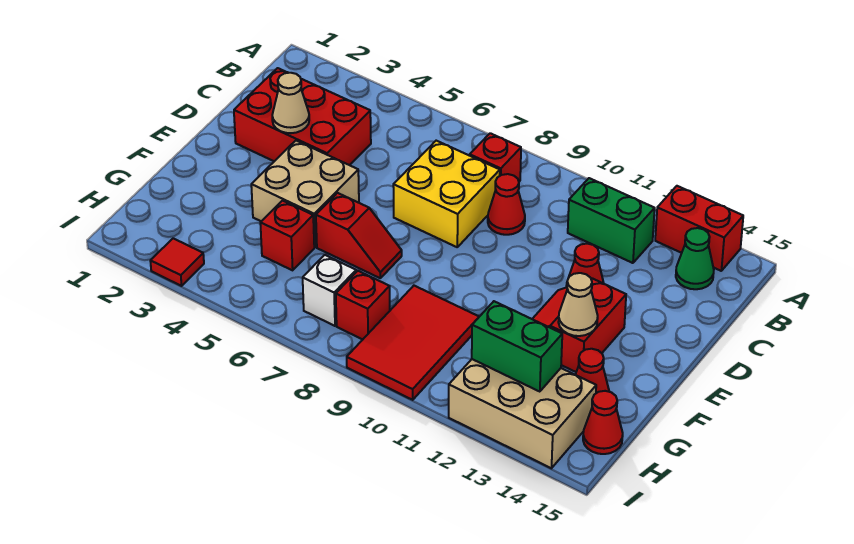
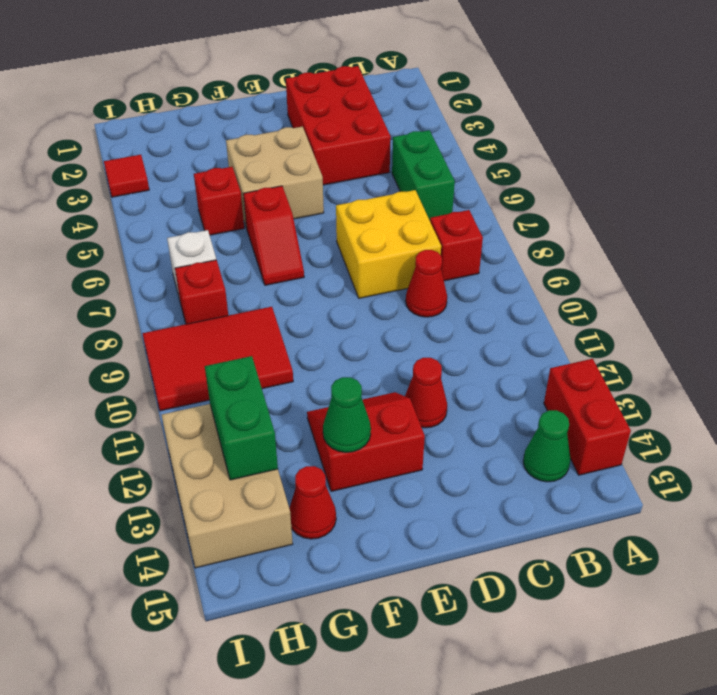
green 1x2 brick [568,178,655,263] -> green 1x2 brick moved to [392,130,455,220]
tan 1x1 cone [272,73,309,133] -> none
tan 1x1 cone [558,273,598,336] -> green 1x1 cone [323,377,371,452]
red 1x1 cone [583,391,623,454] -> none

